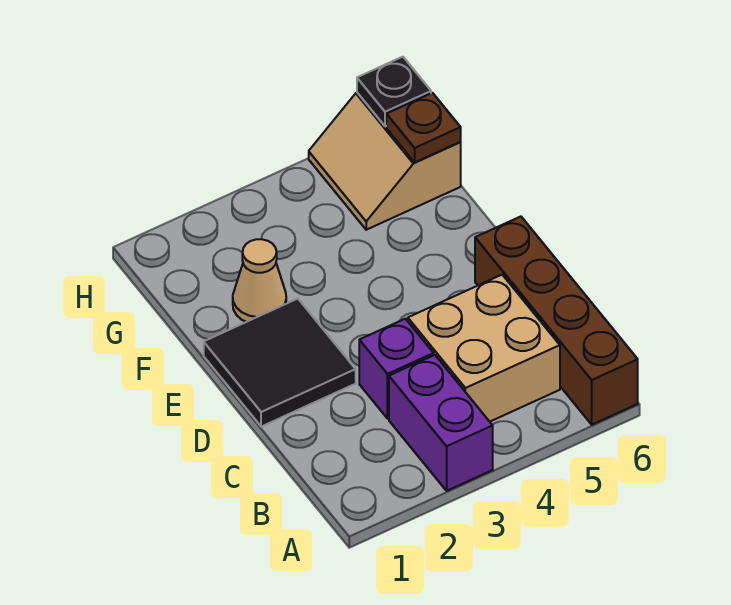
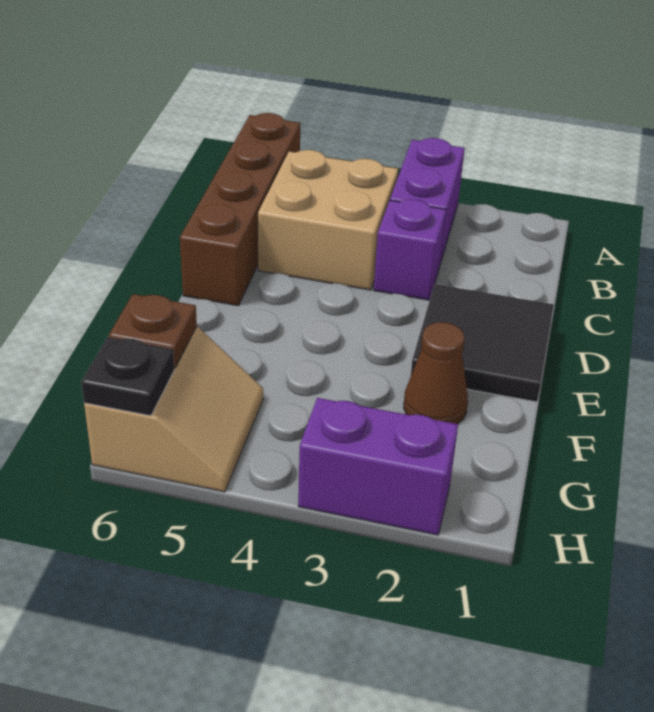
tan 1x1 cone [233,239,286,322] -> brown 1x1 cone [404,322,468,424]
none -> purple 1x2 brick [298,398,458,535]

